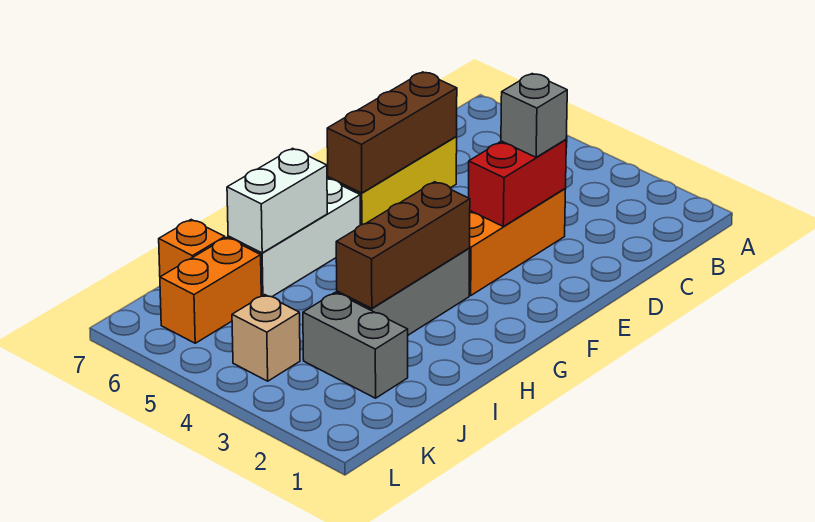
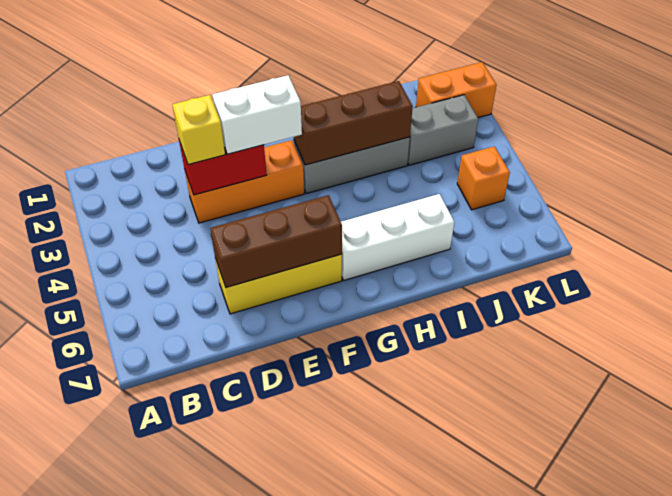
grey 1x1 brick [501,74,567,157] -> yellow 1x1 brick [172,95,225,165]
white 1x2 brick [227,148,327,253] -> white 1x2 brick moved to [212,75,302,154]
grey 1x2 brick [303,293,408,398] -> grey 1x2 brick turned to [408,95,478,165]
orange 1x2 brick [160,238,261,343] -> orange 1x2 brick moved to [416,62,496,118]
orange 1x1 brick [159,220,225,277] -> orange 1x1 brick moved to [457,146,510,210]
tan 1x1 brick [232,295,300,381] -> none

